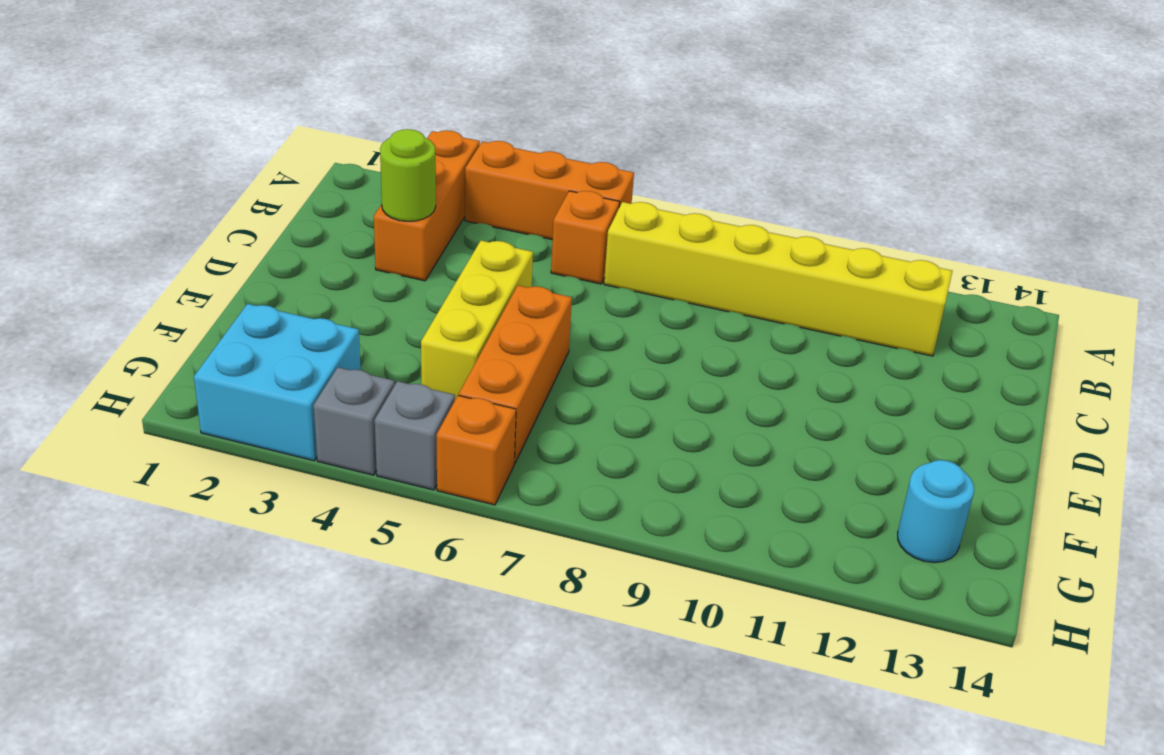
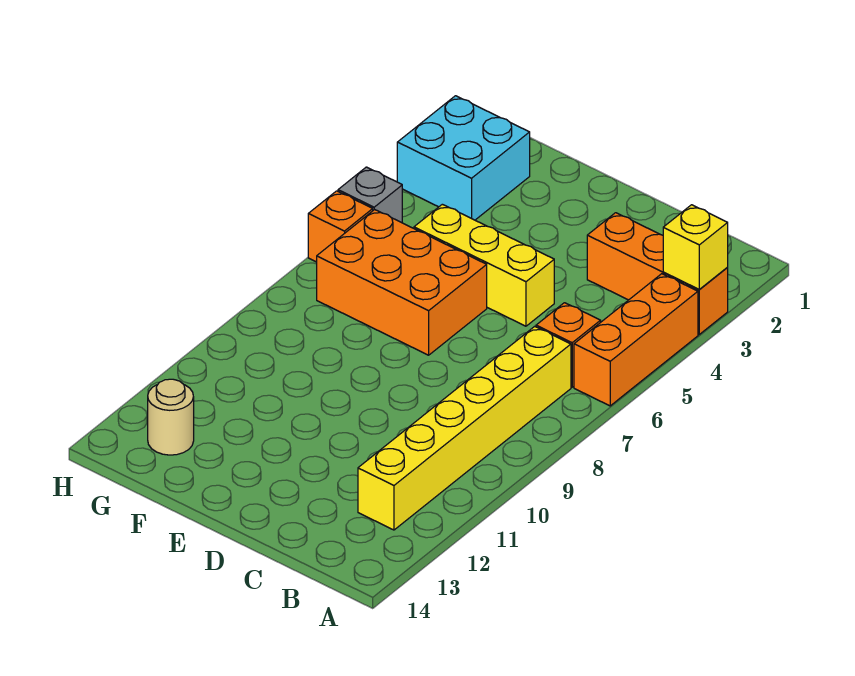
none -> yellow 1x1 brick [663,205,728,290]
lime 1x1 round brick [380,129,436,221] -> none
orange 1x3 brick [459,285,572,463] -> orange 2x3 brick [317,209,487,355]
cyan 1x1 round brick [898,460,974,563] -> tan 1x1 round brick [148,379,194,455]
grey 1x1 brick [314,367,395,475] -> none

